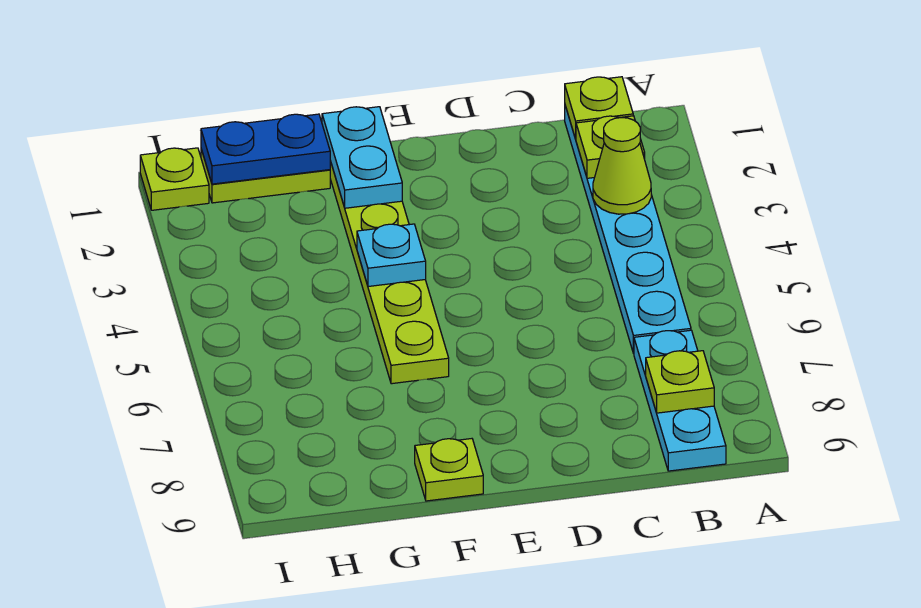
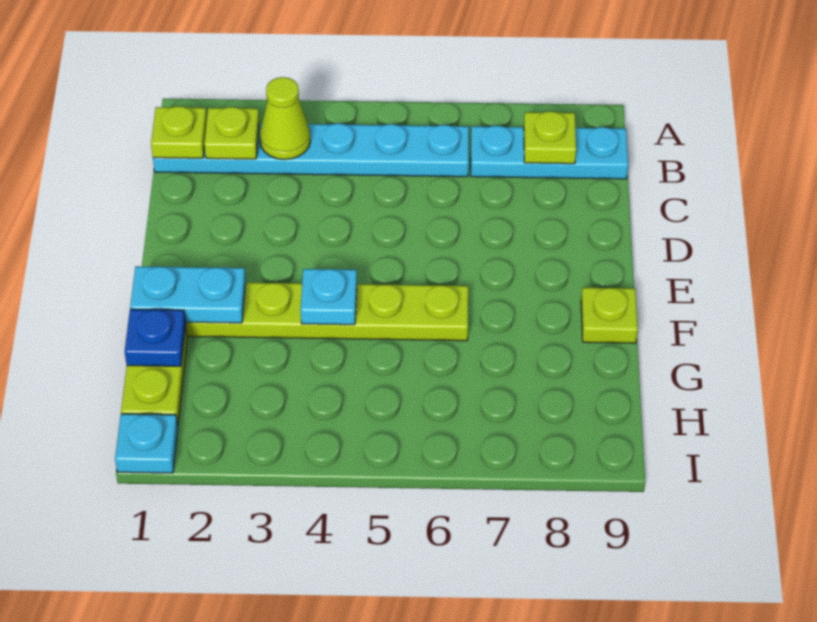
blue 1x2 plate [201,114,330,184] -> blue 1x1 plate [125,309,186,366]
lime 1x1 plate [140,148,209,210] -> cyan 1x1 plate [115,414,178,473]

